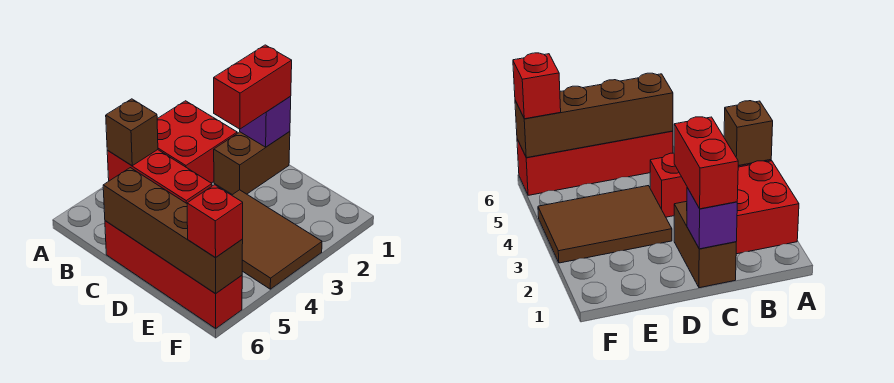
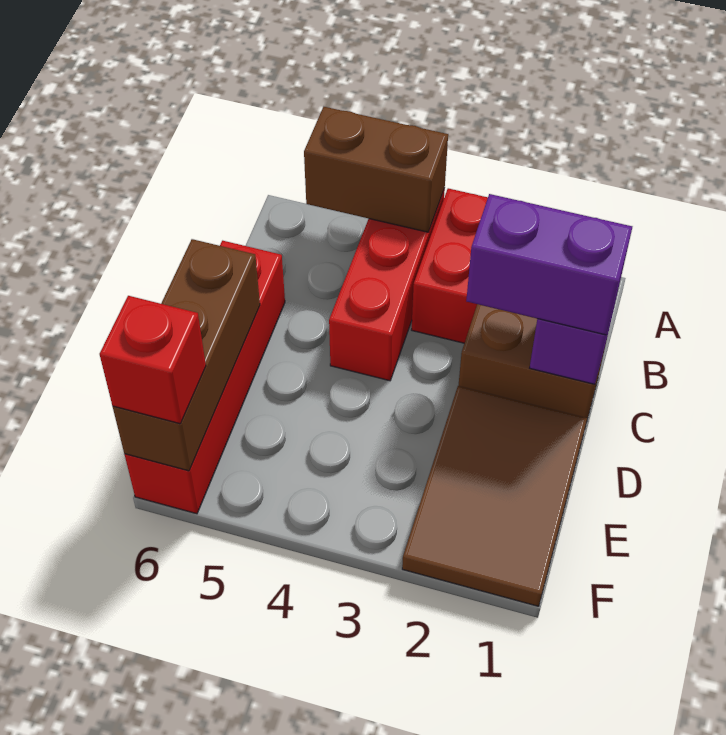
brown 1x1 brick [106,99,158,166] -> brown 1x2 brick [304,107,448,232]
red 1x2 brick [214,45,292,129] -> purple 1x2 brick [466,194,632,335]
brown 1x4 brick [103,168,243,294] -> brown 1x3 brick [113,239,260,471]
brown 2x3 tile [232,190,322,289] -> brown 2x3 tile moved to [402,386,587,606]

